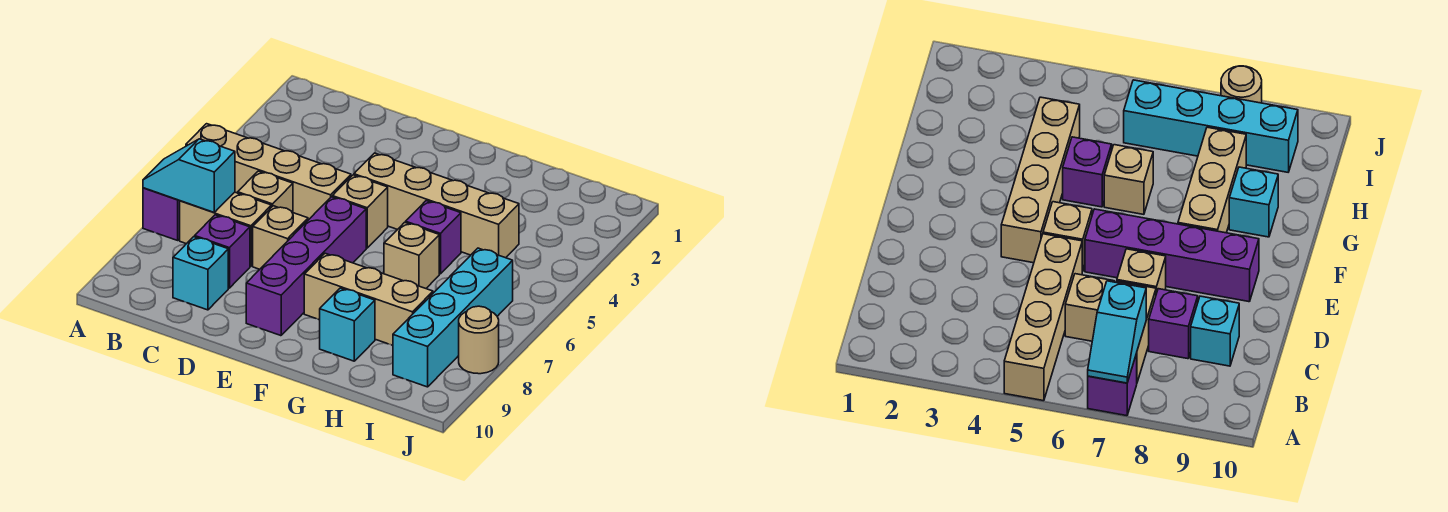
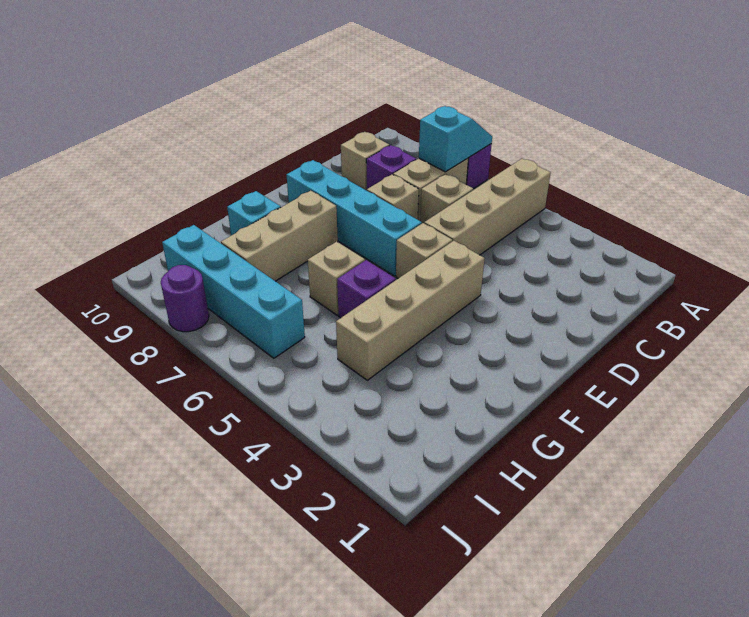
cyan 1x1 brick [173,237,228,310] -> tan 1x1 brick [341,132,389,190]
purple 1x4 brick [246,197,366,336] -> cyan 1x4 brick [287,160,422,276]
tan 1x1 round brick [459,306,499,374] -> purple 1x1 round brick [161,265,209,332]

